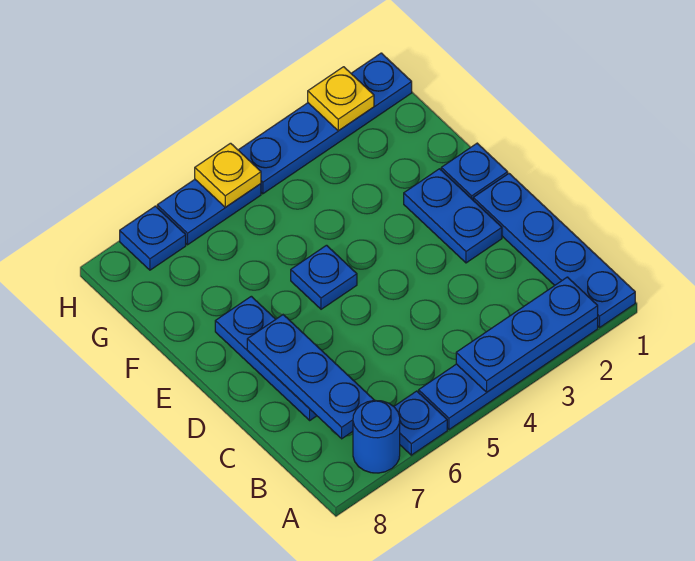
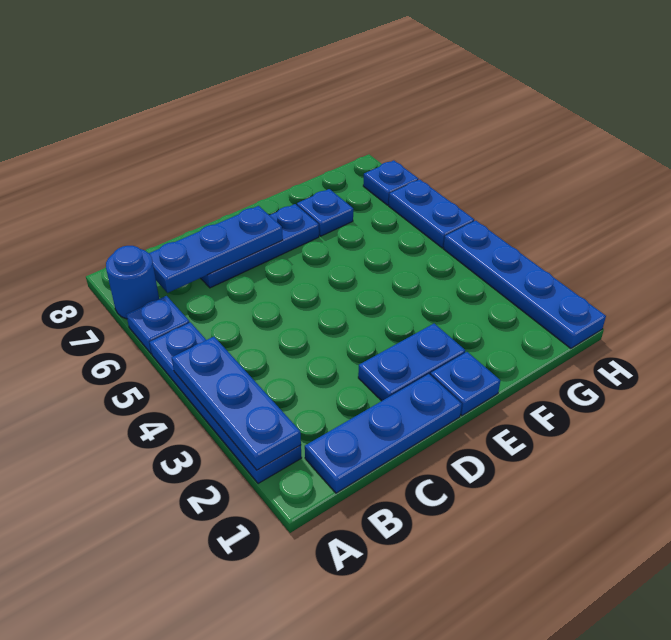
blue 1x4 plate [473,174,635,327] -> blue 1x3 plate [305,374,462,493]
blue 1x1 plate [291,245,357,309] -> blue 1x1 plate moved to [297,189,353,236]
yellow 1x1 plate [308,67,374,131] -> none
yellow 1x1 plate [195,143,261,207] -> none

